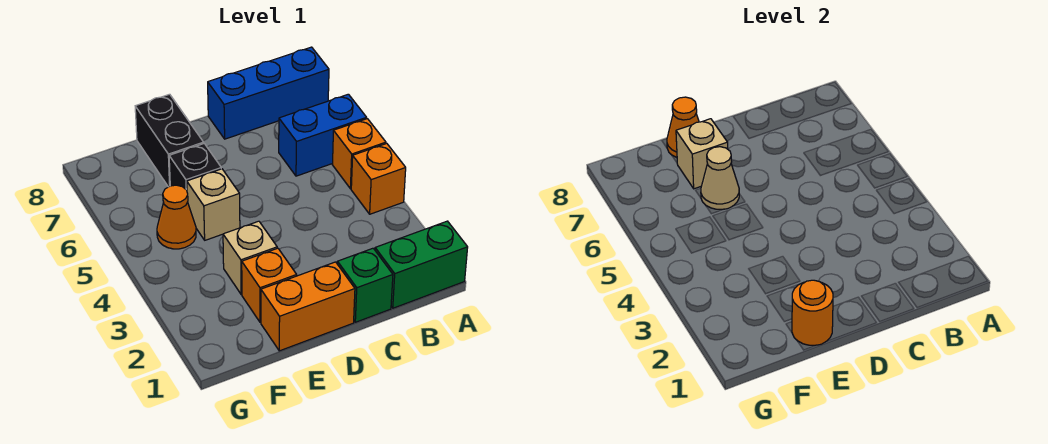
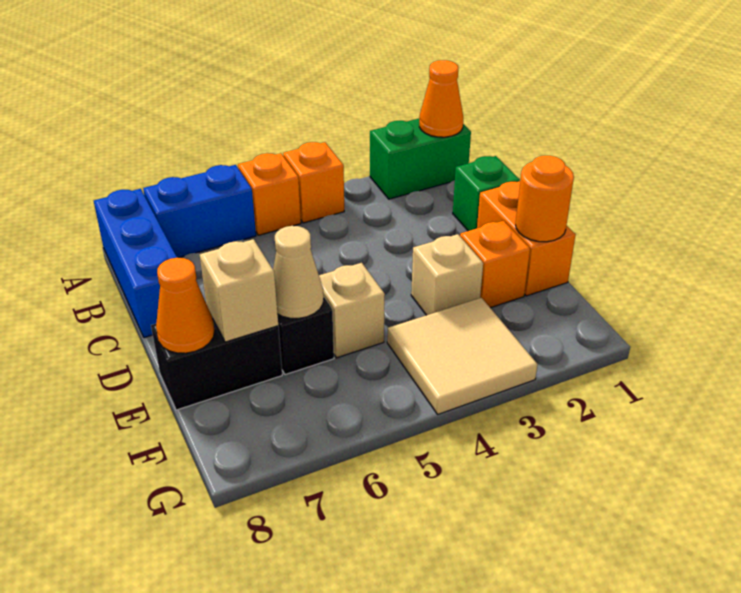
green 1x2 brick [375,221,468,308] -> green 1x2 brick turned to [370,119,471,199]
blue 1x2 brick [279,94,367,176] -> blue 1x2 brick turned to [143,165,256,258]
none -> tan 2x2 tile [387,298,538,414]
orange 1x1 cone [157,185,196,249] -> orange 1x1 cone moved to [419,60,463,137]

